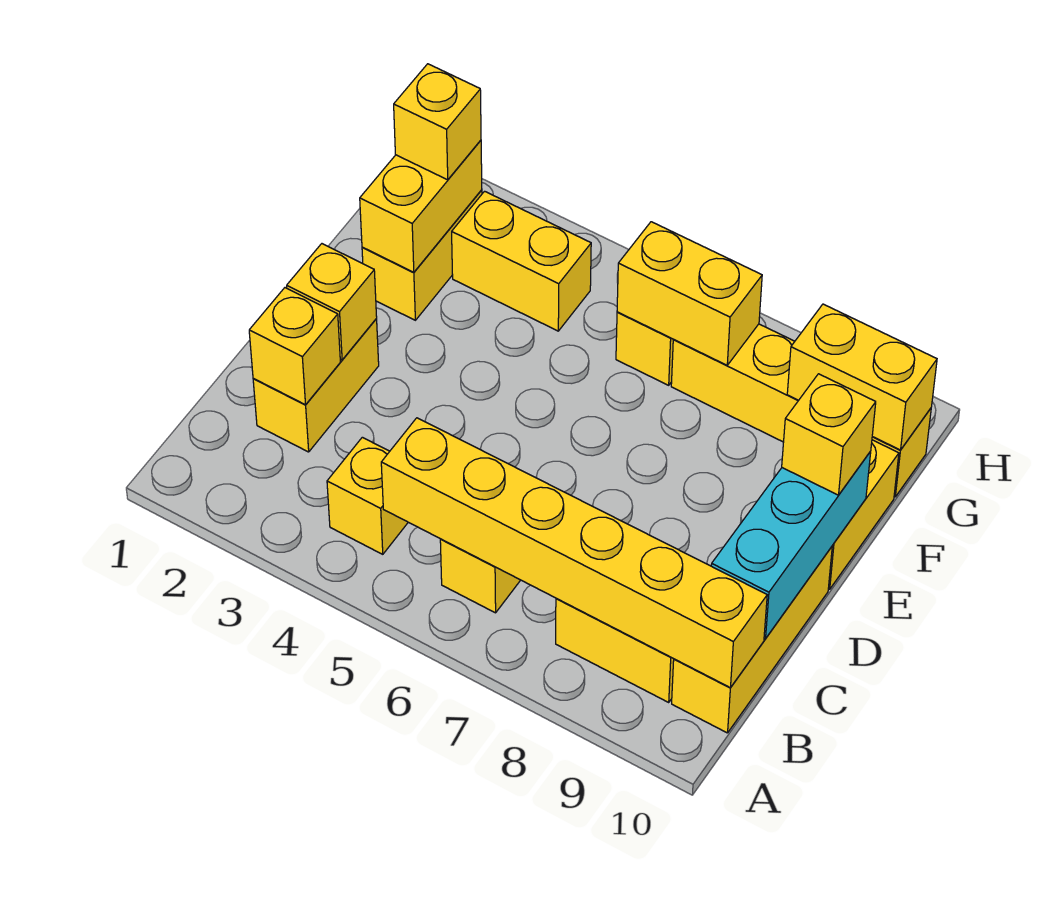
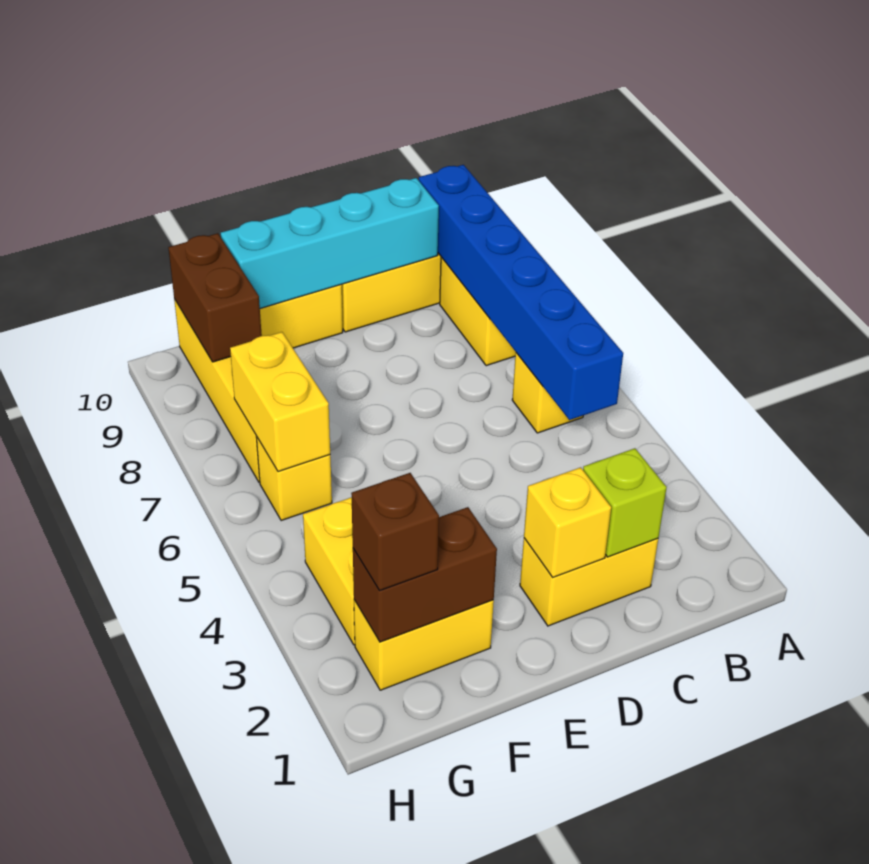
yellow 1x1 brick [327,437,408,554] -> none
yellow 1x6 brick [381,418,767,688] -> blue 1x6 brick [419,165,623,420]
yellow 1x1 brick [249,288,340,405] -> lime 1x1 brick [583,448,667,557]
cyan 1x3 brick [711,452,871,639] -> cyan 1x4 brick [221,178,439,308]
yellow 1x1 brick [782,374,876,495] -> none
yellow 1x2 brick [360,140,482,273] -> brown 1x2 brick [353,507,497,642]
yellow 1x1 brick [394,64,481,180] -> brown 1x1 brick [351,473,439,591]
yellow 1x2 brick [787,304,937,450] -> brown 1x2 brick [168,233,262,362]

